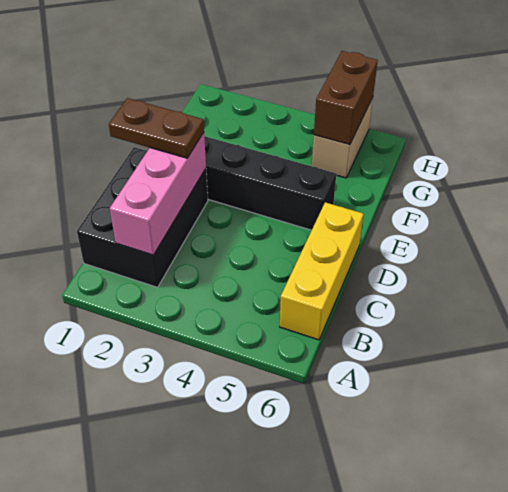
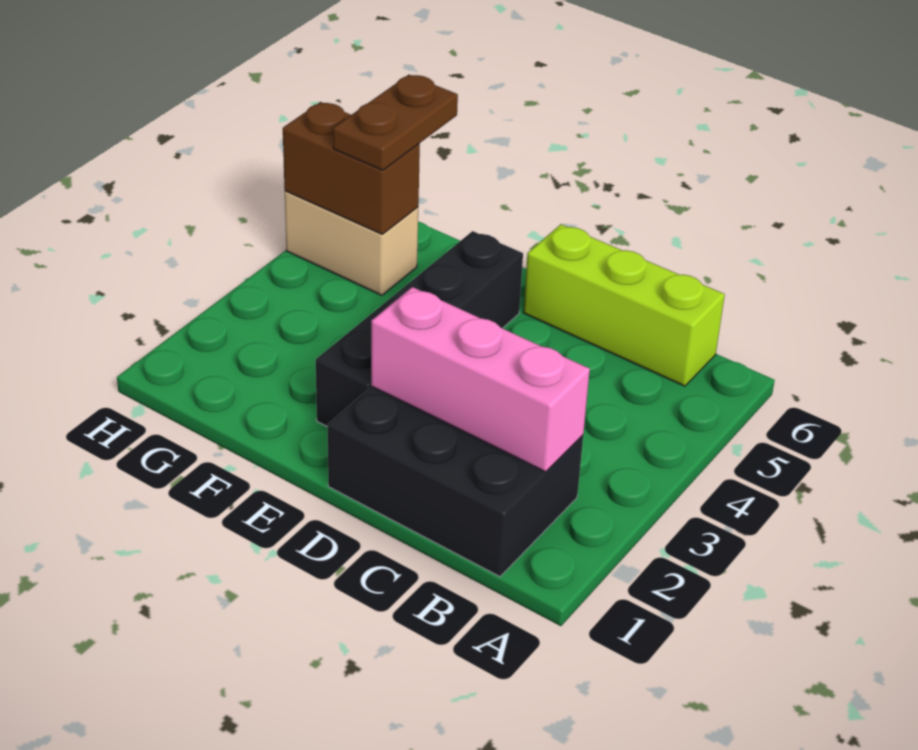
yellow 1x3 brick [280,202,363,340] -> lime 1x3 brick [523,224,725,386]
brown 1x2 plate [109,98,204,158] -> brown 1x2 plate moved to [333,75,458,170]

